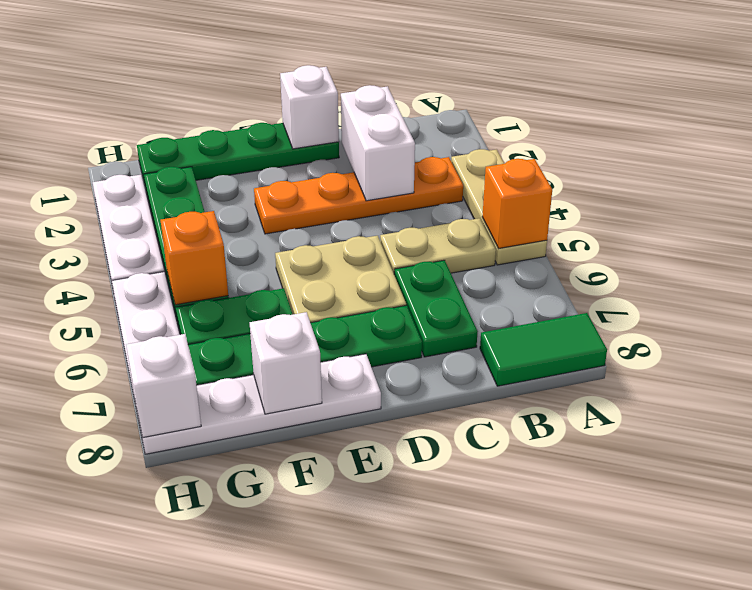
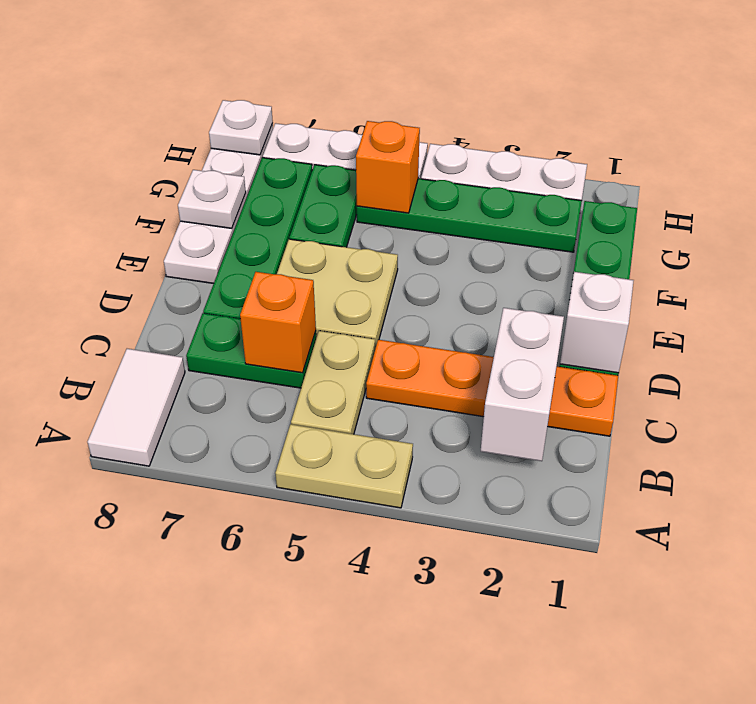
tan 1x3 plate [451,149,547,265] -> tan 1x2 plate [275,424,413,508]
orange 1x1 brick [482,159,552,249] -> orange 1x1 brick moved to [240,272,316,373]
green 1x2 tile [480,313,607,386] -> white 1x2 tile [87,349,185,466]
orange 1x4 plate [254,157,463,234] -> orange 1x4 plate turned to [366,340,618,436]
white 1x2 brick [341,85,415,201] -> white 1x2 brick turned to [481,308,564,461]
white 1x1 brick [250,312,322,414] -> white 1x1 plate [178,170,246,228]
white 1x1 brick [126,334,201,438] -> white 1x1 plate [209,100,273,155]

